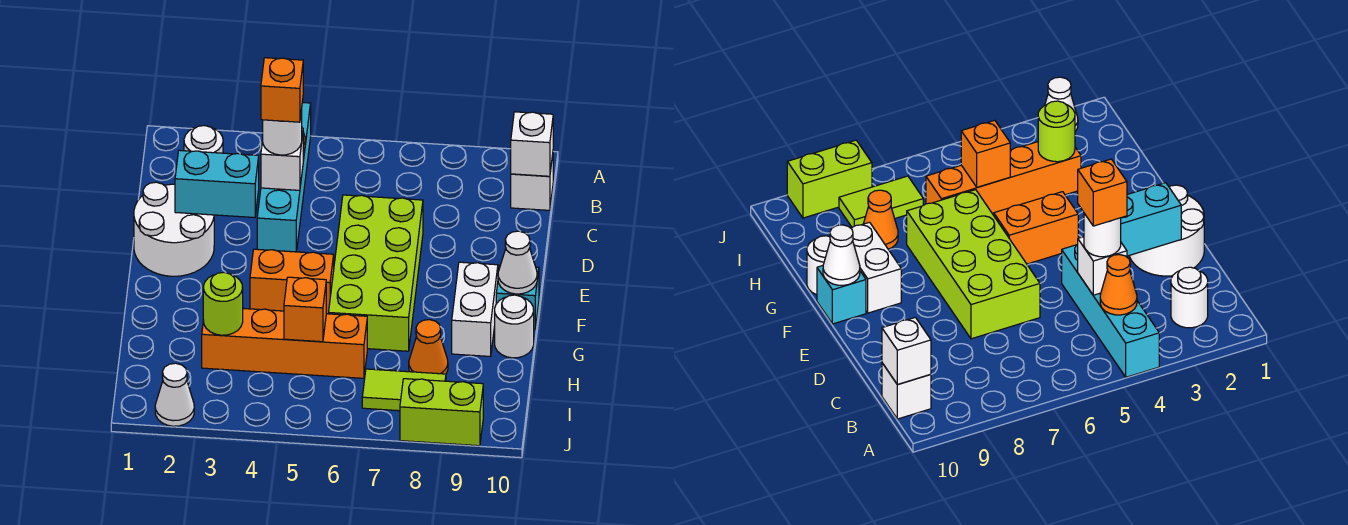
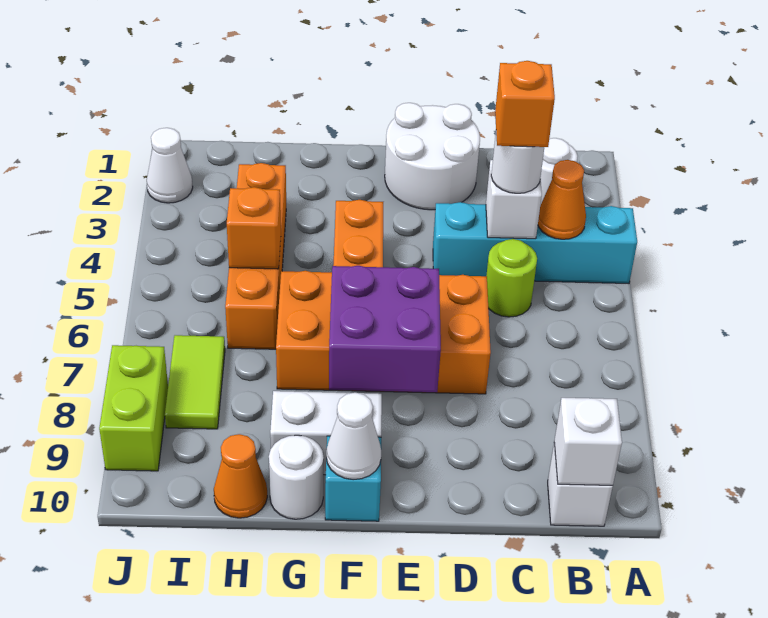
cyan 1x2 brick [175,150,259,218] -> none
lime 2x4 brick [329,195,423,351] -> orange 2x4 brick [276,271,491,394]
none -> purple 2x2 brick [329,266,441,392]
lime 1x1 round brick [203,272,243,335] -> lime 1x1 round brick moved to [486,239,537,317]
orange 1x1 cone [409,320,448,374] -> orange 1x1 cone moved to [214,434,267,518]

